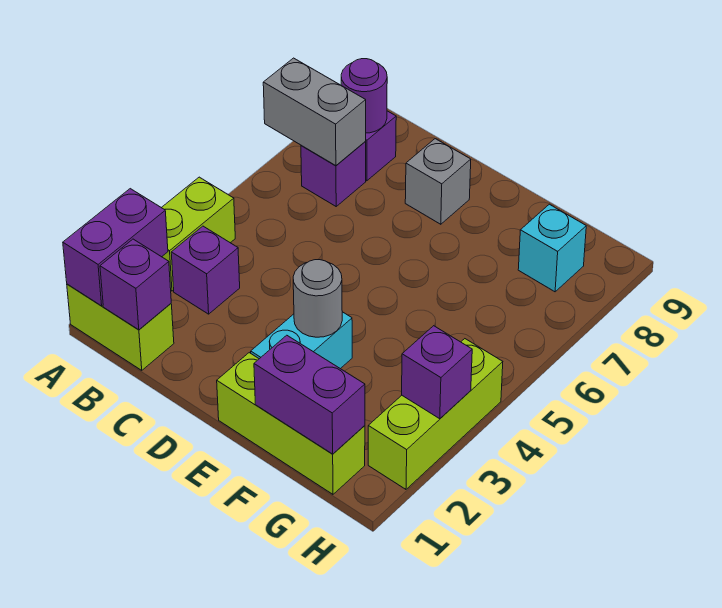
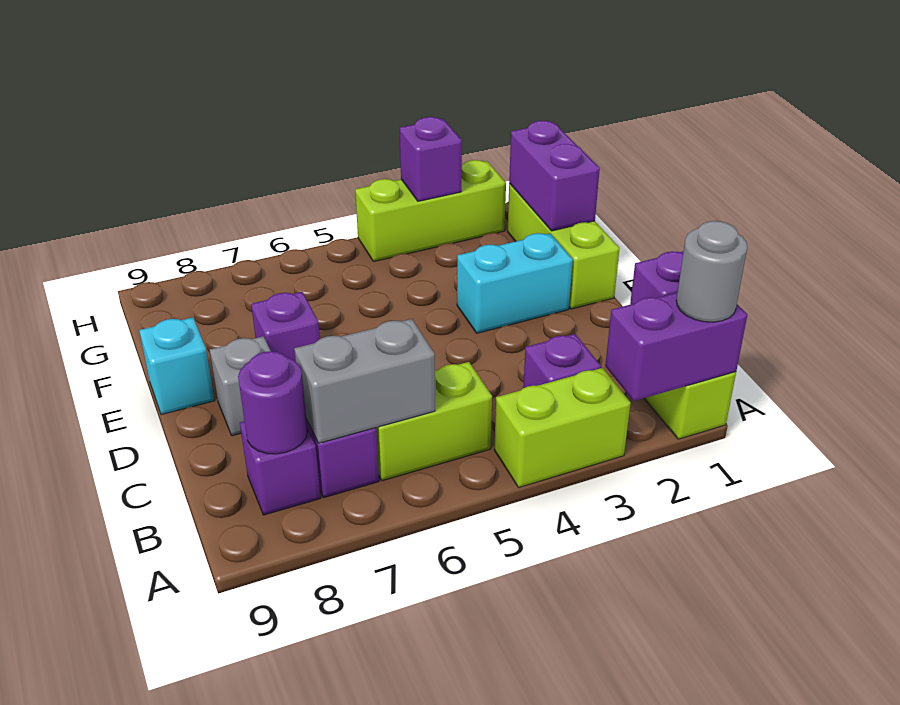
grey 1x2 brick [263,58,366,166] -> grey 1x2 brick turned to [294,319,435,443]
none -> lime 1x2 brick [376,362,492,481]
grey 1x1 round brick [293,260,342,337] -> grey 1x1 round brick moved to [676,221,747,322]
none -> purple 1x1 brick [251,292,320,361]
cyan 1x1 brick [518,204,586,292] -> cyan 1x1 brick moved to [139,317,215,415]

